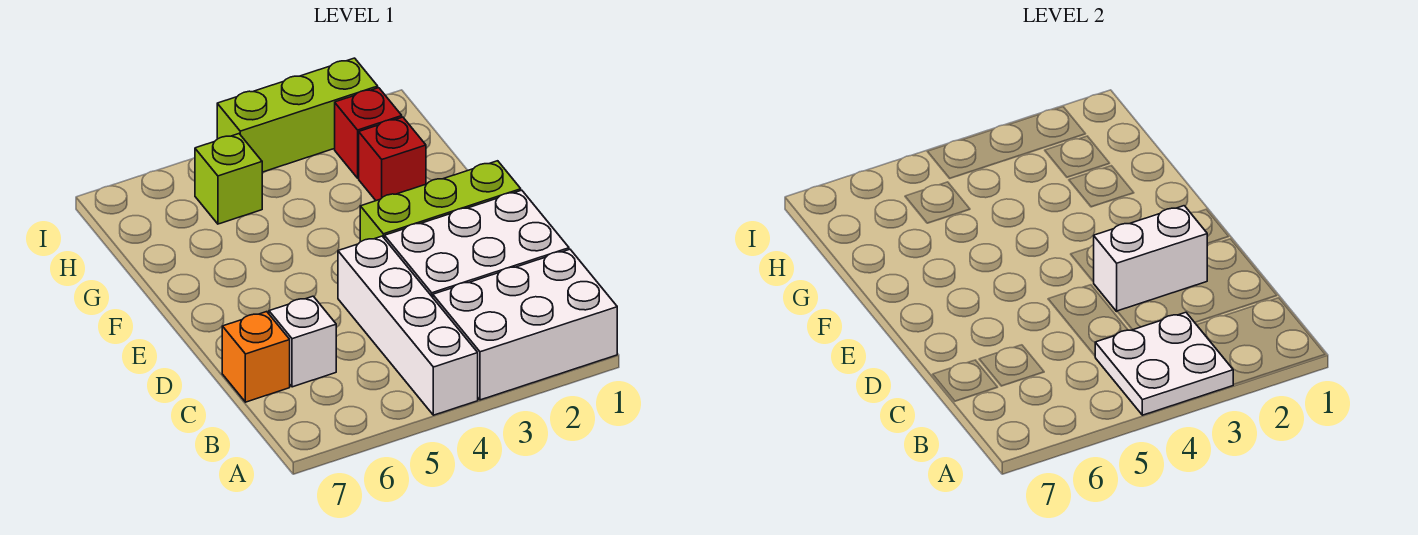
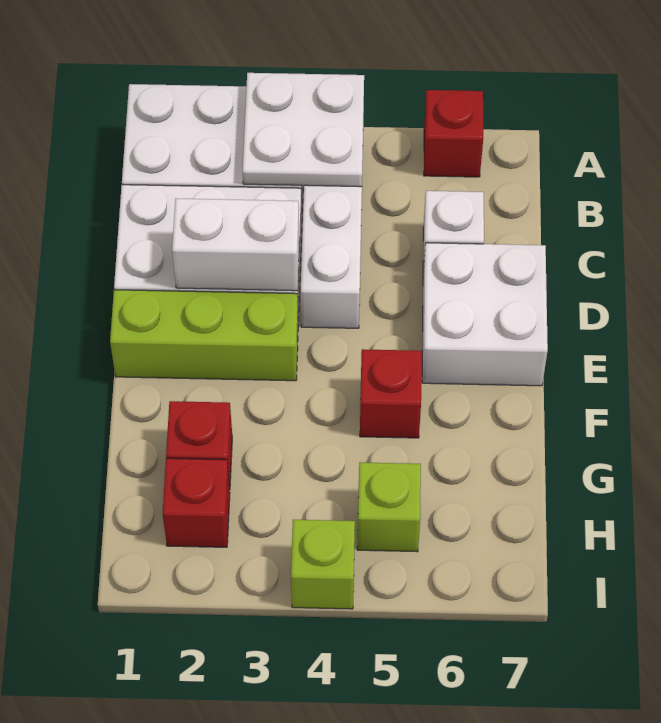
none -> red 1x1 brick [424,90,483,177]
orange 1x1 brick [222,312,290,402] -> none
none -> white 2x2 brick [422,243,548,386]
none -> red 1x1 brick [360,349,422,438]
lime 1x3 brick [217,58,378,172] -> lime 1x1 brick [291,520,355,609]

